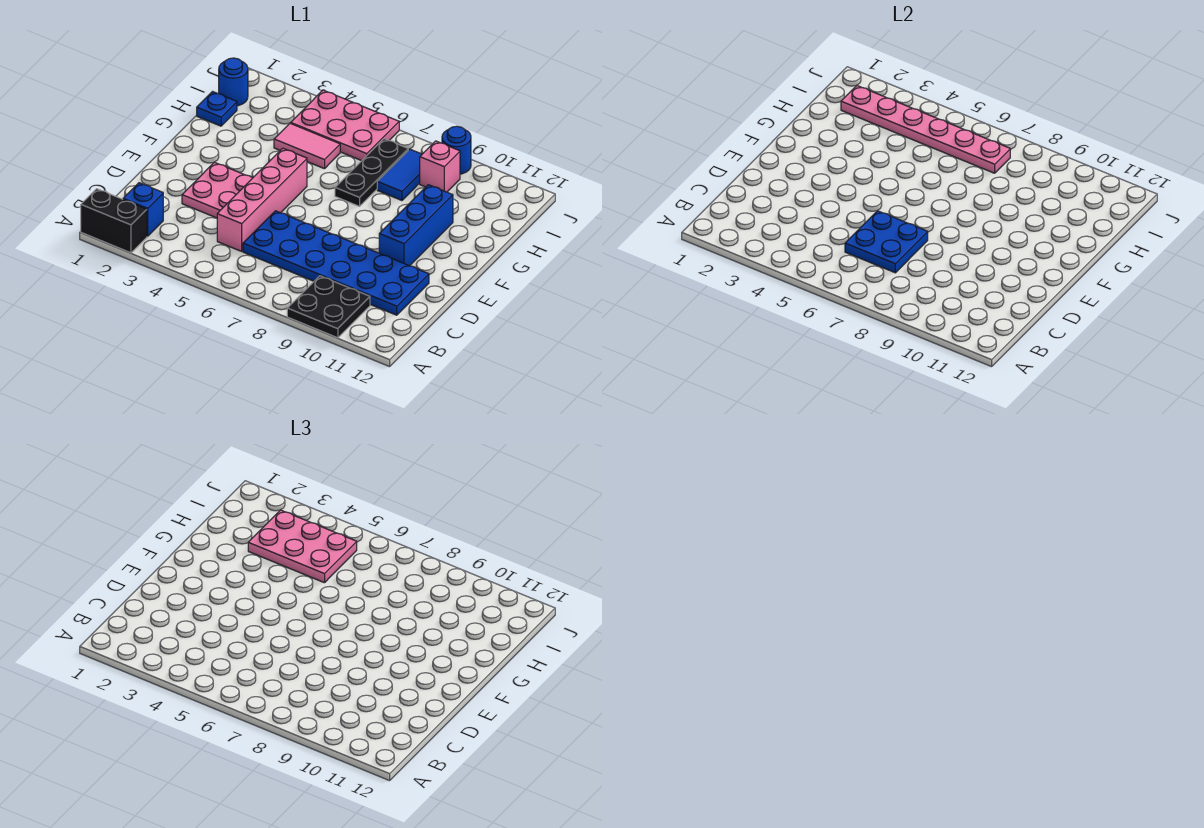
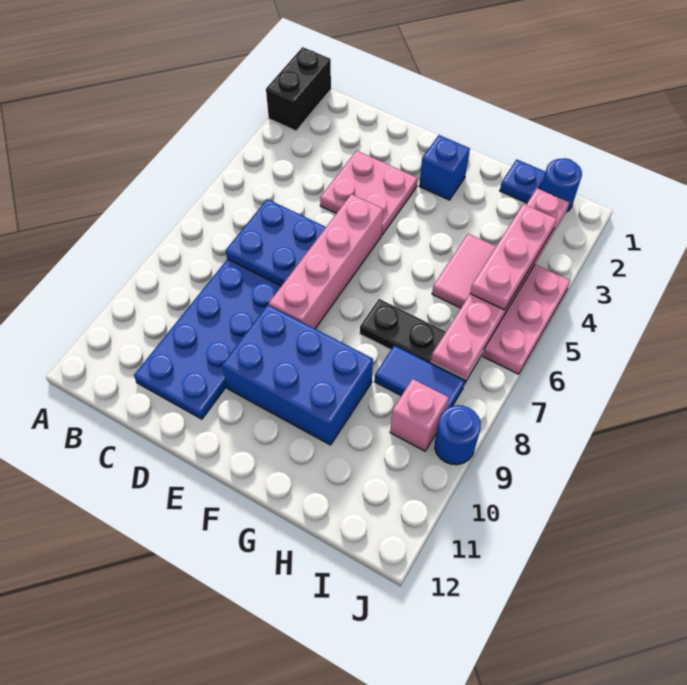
black 2x2 plate [287,276,370,338] -> none
blue 1x1 brick [123,183,163,236] -> blue 1x1 brick moved to [419,135,470,200]
pink 1x4 brick [217,148,307,251] -> pink 1x4 brick turned to [269,194,383,329]
blue 1x3 brick [379,185,453,266] -> blue 2x3 brick [222,305,373,445]
pink 2x3 plate [248,510,357,583] -> pink 1x3 plate [470,204,557,310]

